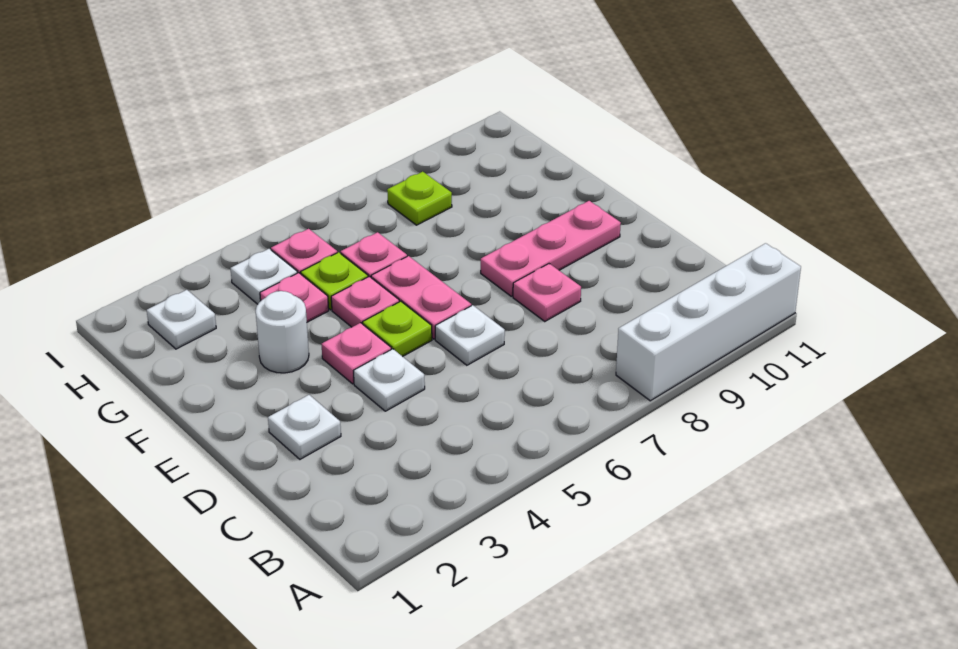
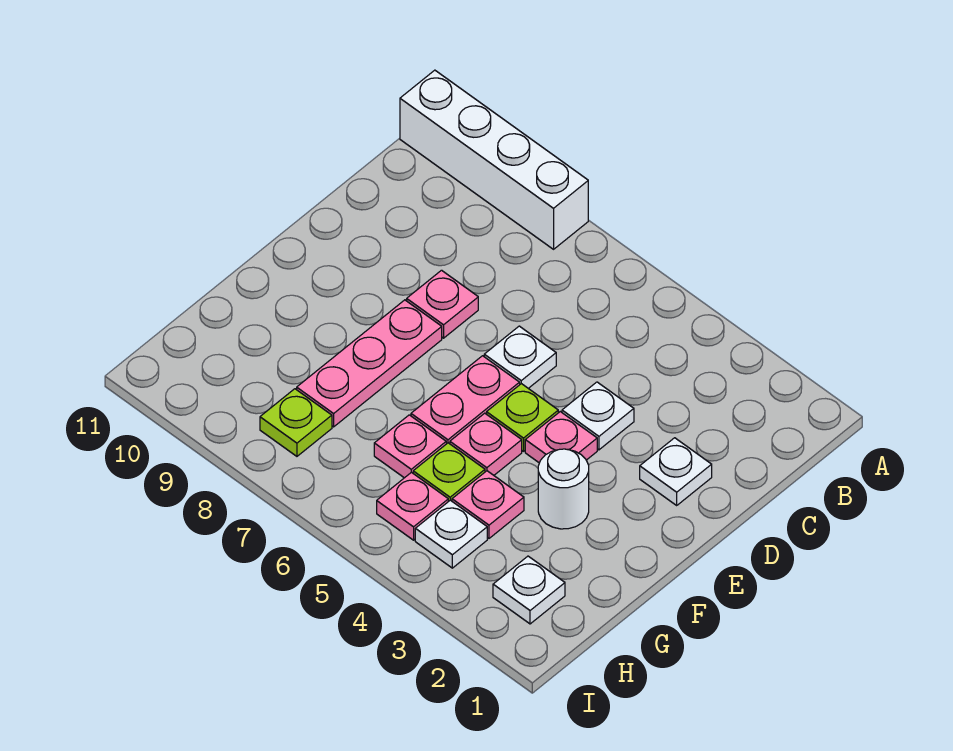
pink 1x3 plate [481,201,621,296] -> pink 1x3 plate turned to [297,300,442,427]

